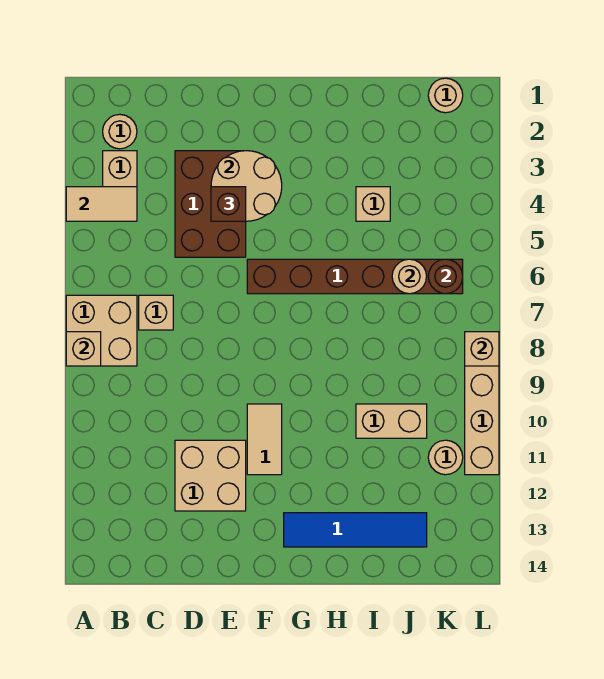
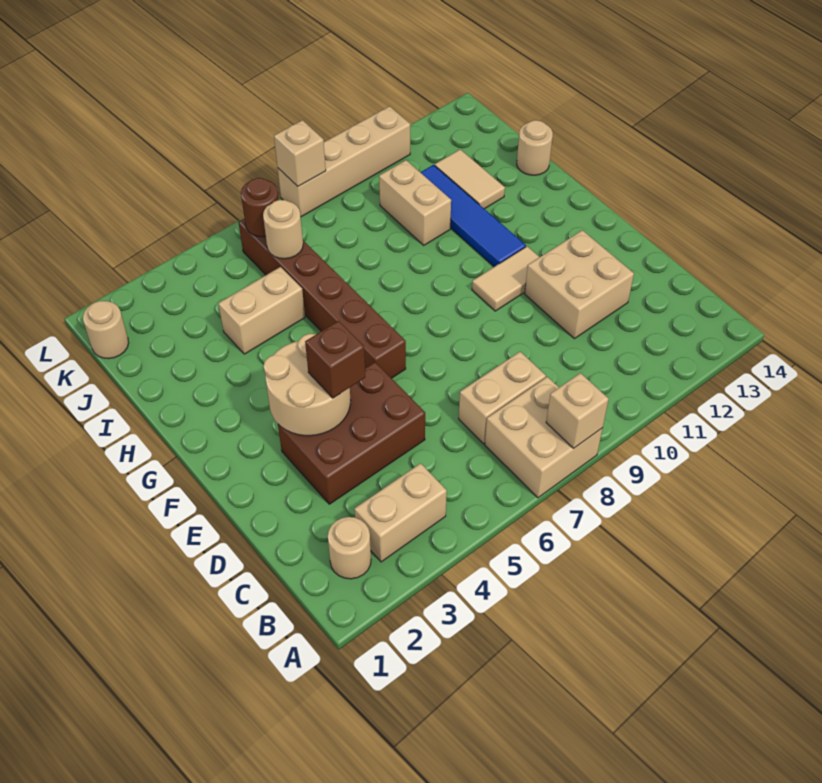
tan 1x2 tile [66,187,137,221] -> tan 1x2 tile moved to [435,149,505,209]
tan 1x1 brick [139,295,173,330] -> tan 1x2 brick [459,352,546,444]
blue 1x4 tile [284,513,427,547] -> blue 1x4 tile moved to [420,165,526,267]
tan 1x1 brick [356,187,390,221] -> tan 1x2 brick [218,267,305,354]
tan 1x1 round brick [428,440,463,475] -> tan 1x1 round brick moved to [517,120,553,175]

